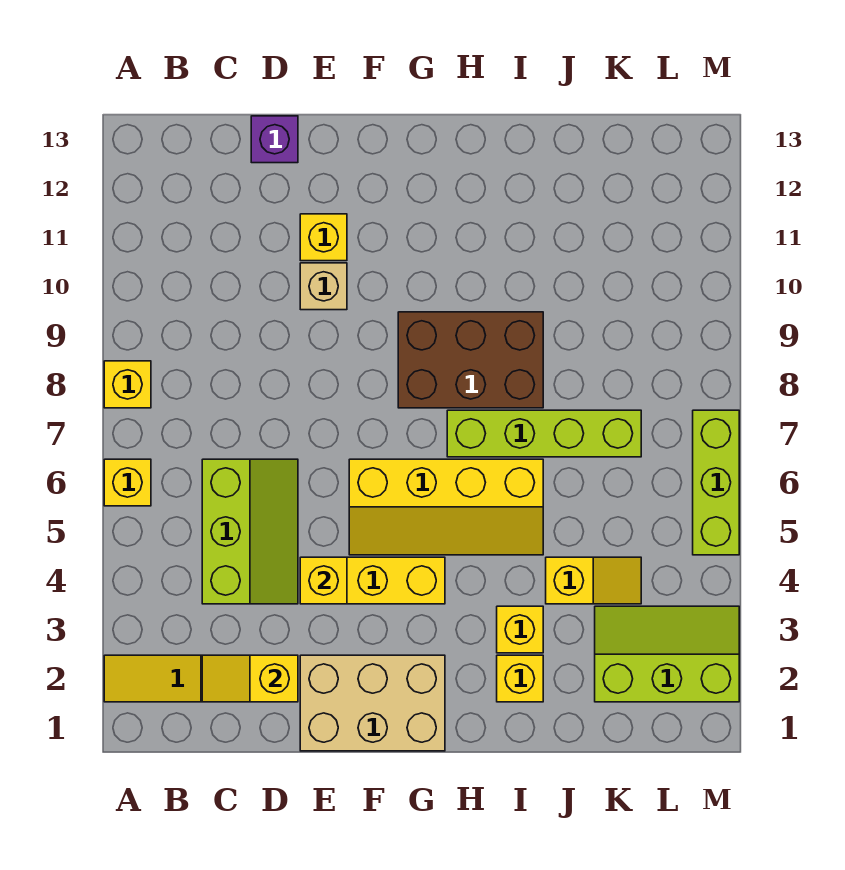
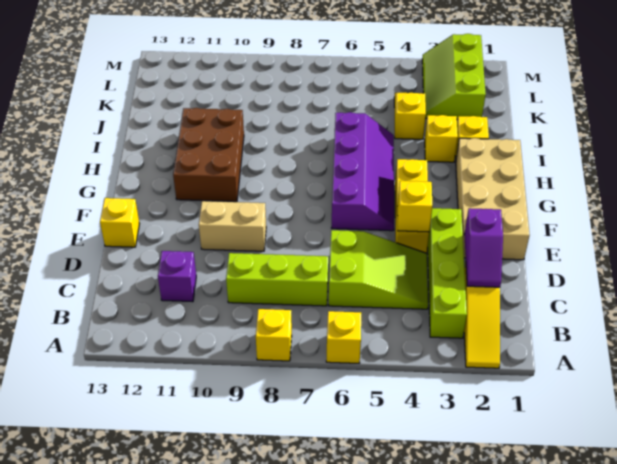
yellow 1x2 slope [202,655,298,702] -> purple 1x2 slope [464,208,503,287]
lime 2x3 slope [202,459,298,604] -> lime 2x3 slope turned to [329,230,428,309]
purple 1x1 brick [251,116,298,163] -> purple 1x1 brick moved to [158,251,196,302]
tan 2x3 brick [300,655,445,751] -> tan 2x4 brick [456,138,529,260]
tan 1x1 brick [300,263,347,310] -> tan 1x2 brick [199,201,266,251]
yellow 1x1 brick [300,214,347,261] -> yellow 1x1 brick moved to [100,198,139,247]
yellow 2x4 slope [349,459,543,555] -> purple 2x4 slope [332,112,394,231]
brown 2x3 brick [398,312,543,408] -> brown 2x3 brick moved to [173,108,244,202]
lime 1x4 brick [447,410,641,457] -> lime 1x4 brick moved to [428,208,467,338]
lime 1x3 brick [693,410,739,555] -> lime 1x3 brick moved to [226,253,328,306]

